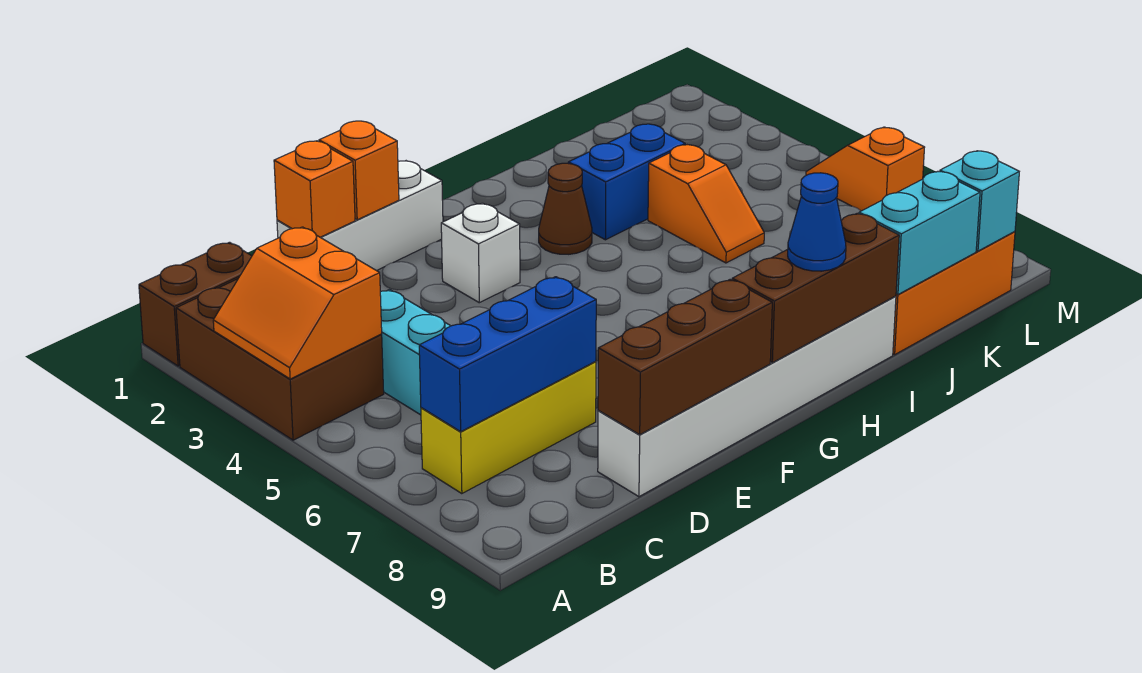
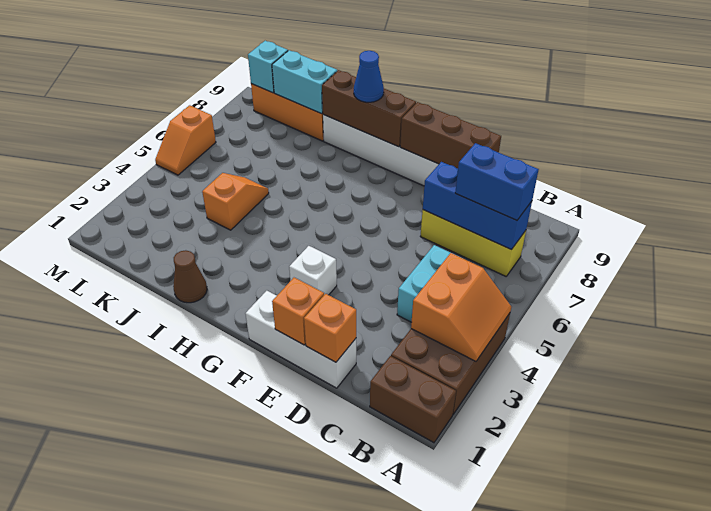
brown 1x1 cone [539,163,592,254] -> brown 1x1 cone moved to [173,250,207,303]
blue 1x2 brick [568,124,685,240] -> blue 1x2 brick moved to [455,143,539,220]

